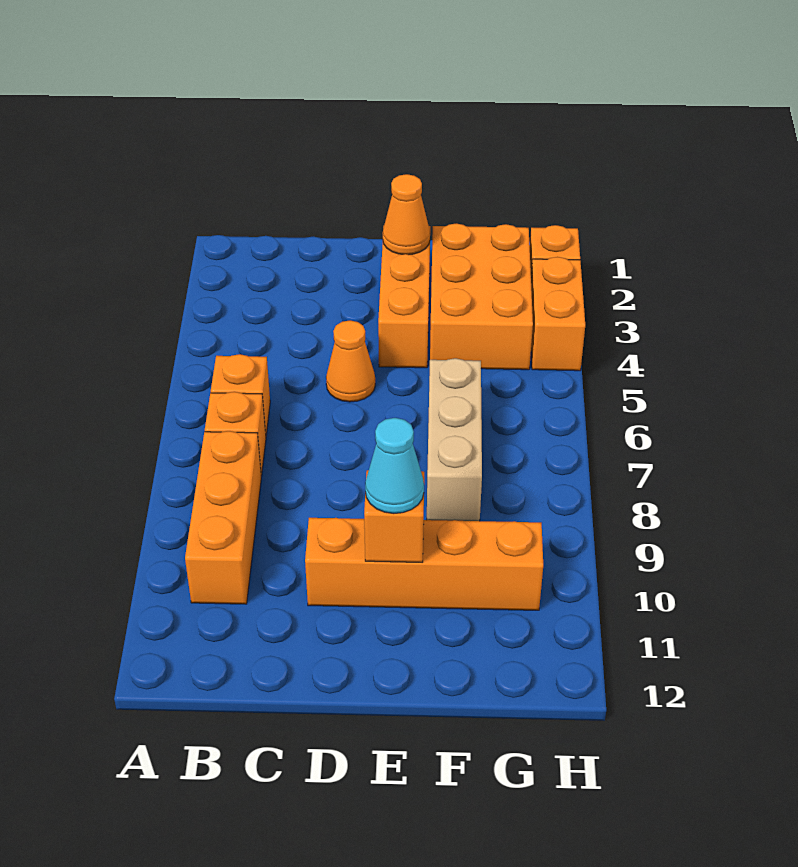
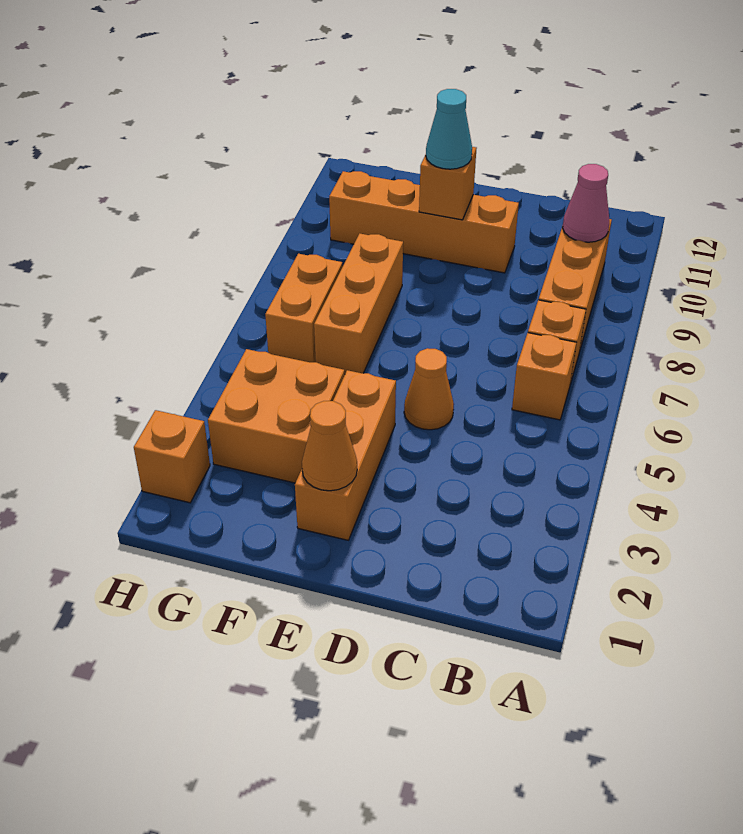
none -> pink 1x1 cone [563,164,609,242]
orange 2x3 brick [430,223,533,370] -> orange 2x2 brick [208,349,345,483]
tan 1x3 brick [427,358,482,521] -> orange 1x3 brick [314,233,403,373]
orange 1x2 brick [531,257,585,371] -> orange 1x2 brick moved to [265,254,343,362]

